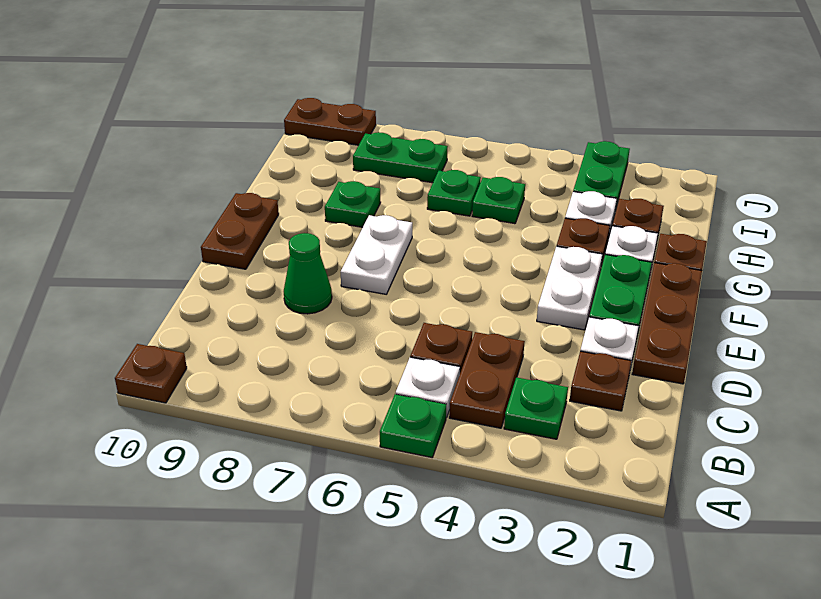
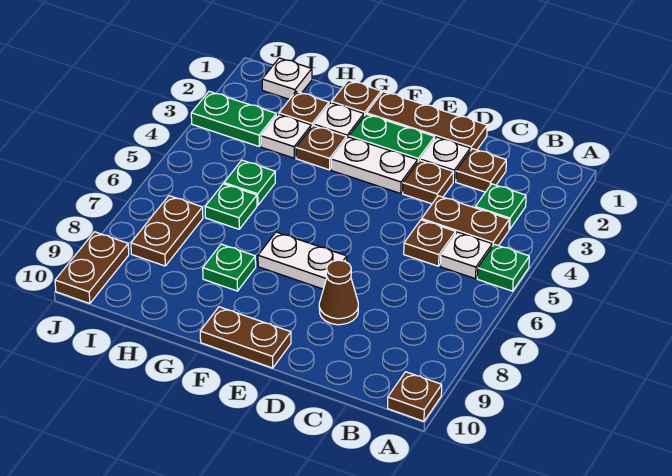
none -> brown 1x1 plate [403,160,454,204]
green 1x1 cone [284,233,332,314] -> brown 1x1 cone [319,260,358,325]
none -> white 1x1 plate [262,58,312,99]
green 1x2 plate [353,132,448,183] -> brown 1x2 plate [131,196,203,266]

